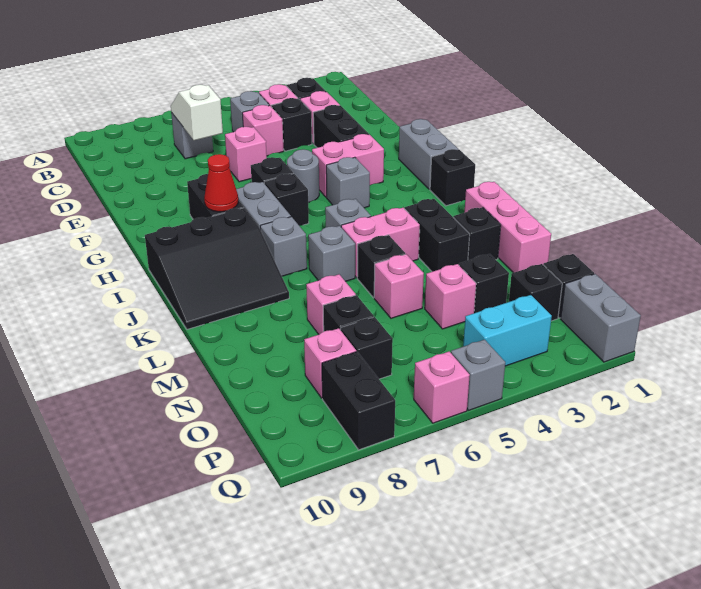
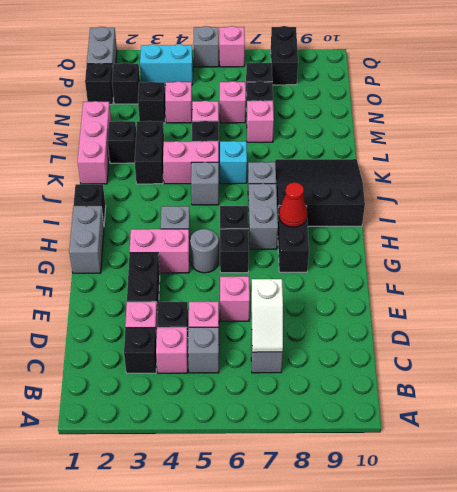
grey 1x1 brick [308,226,355,281] -> cyan 1x1 brick [220,141,247,184]
pink 1x1 brick [304,328,356,398] -> pink 1x1 brick moved to [220,81,246,123]

